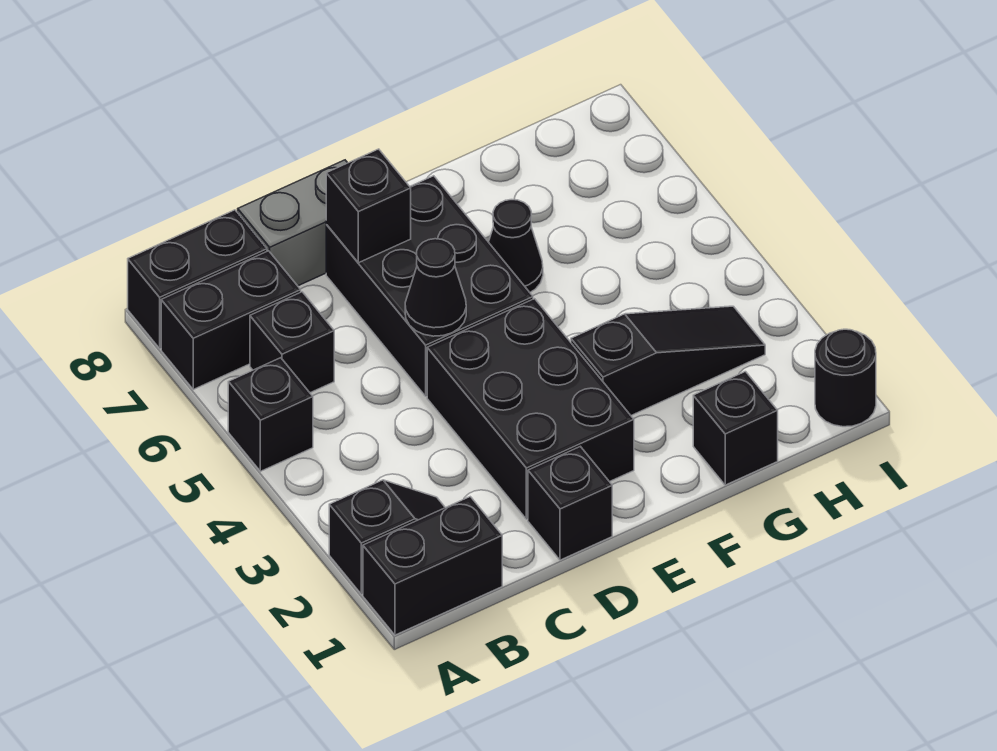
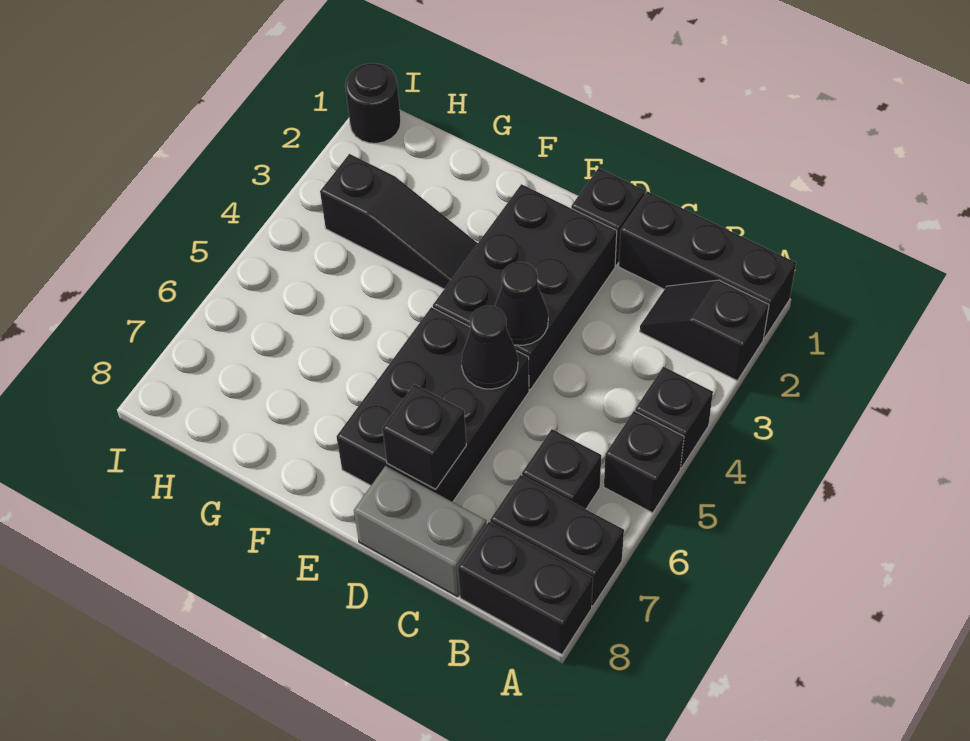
black 1x2 brick [363,497,502,635] -> black 1x3 brick [619,192,796,339]
black 1x3 slope [571,306,765,415] -> black 1x3 slope turned to [320,154,478,289]
black 1x1 cone [489,200,543,292] -> black 1x1 cone moved to [495,262,548,345]
black 1x1 brick [693,372,778,485] -> black 1x1 brick moved to [635,367,713,468]

